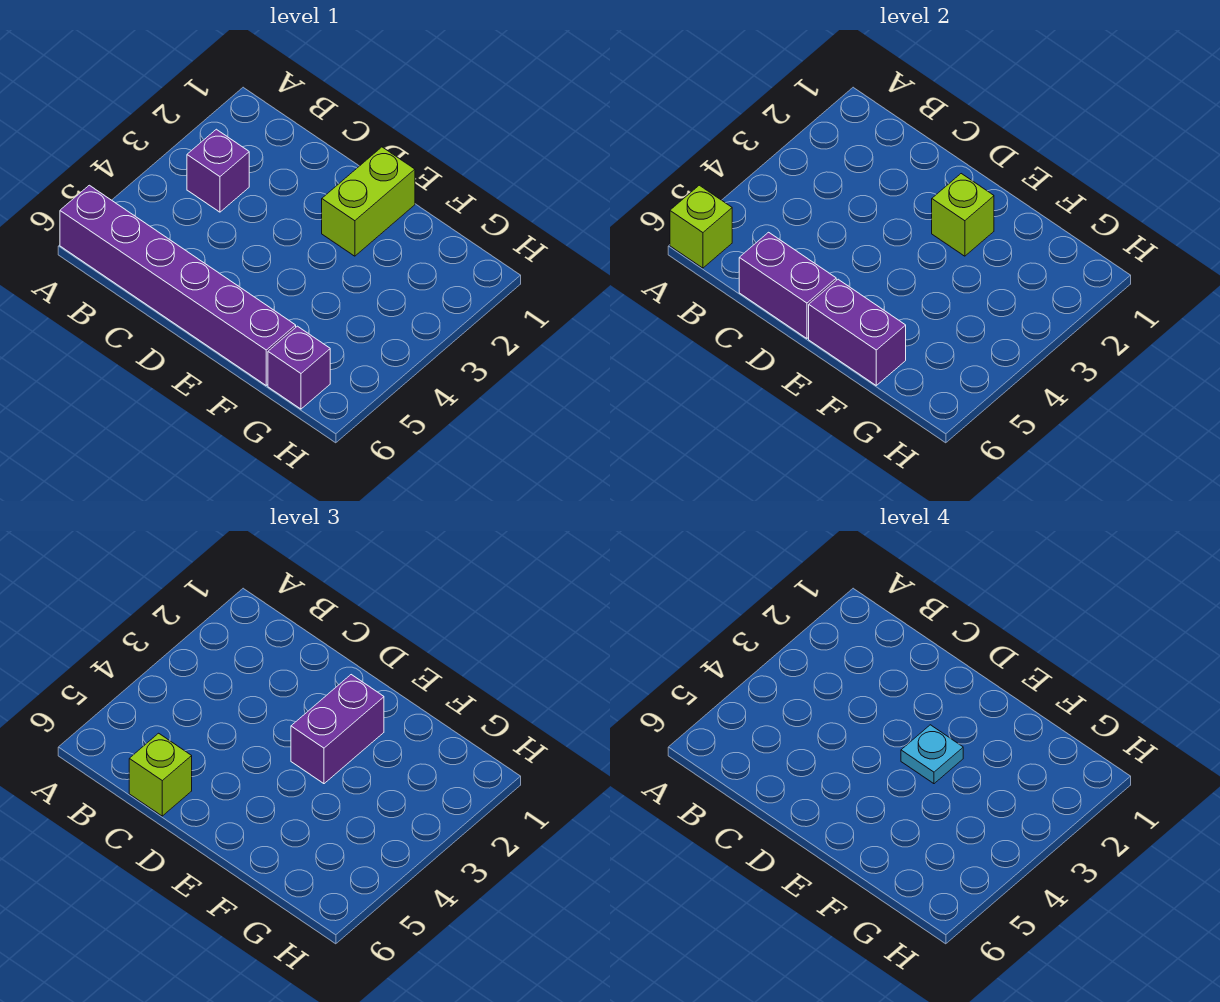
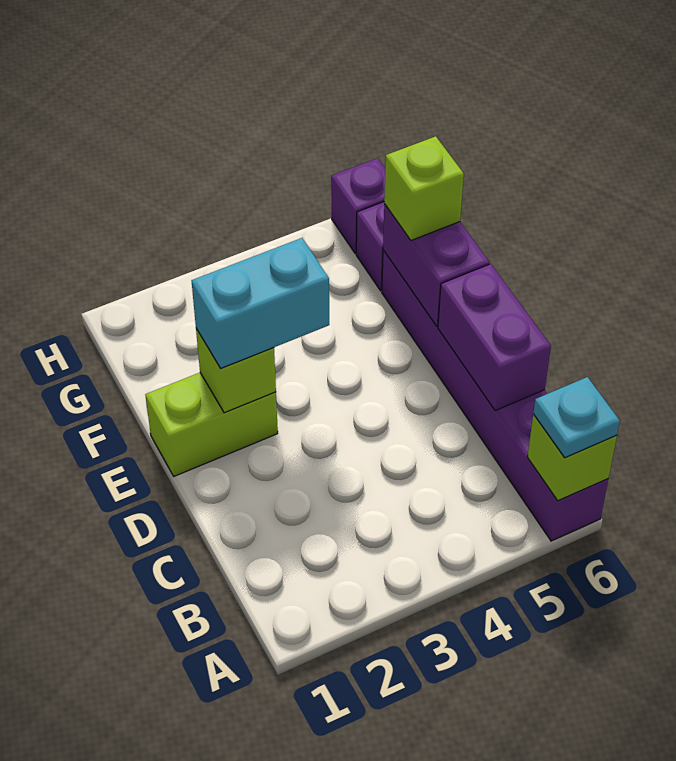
purple 1x1 brick [187,129,249,212] -> purple 1x1 brick moved to [331,158,385,254]
lime 1x1 brick [129,733,192,816] -> lime 1x1 brick moved to [384,136,464,240]
purple 1x2 brick [291,675,384,784] -> cyan 1x2 brick [192,238,329,368]
cyan 1x1 plate [901,725,963,784] -> cyan 1x1 plate moved to [533,377,620,458]

